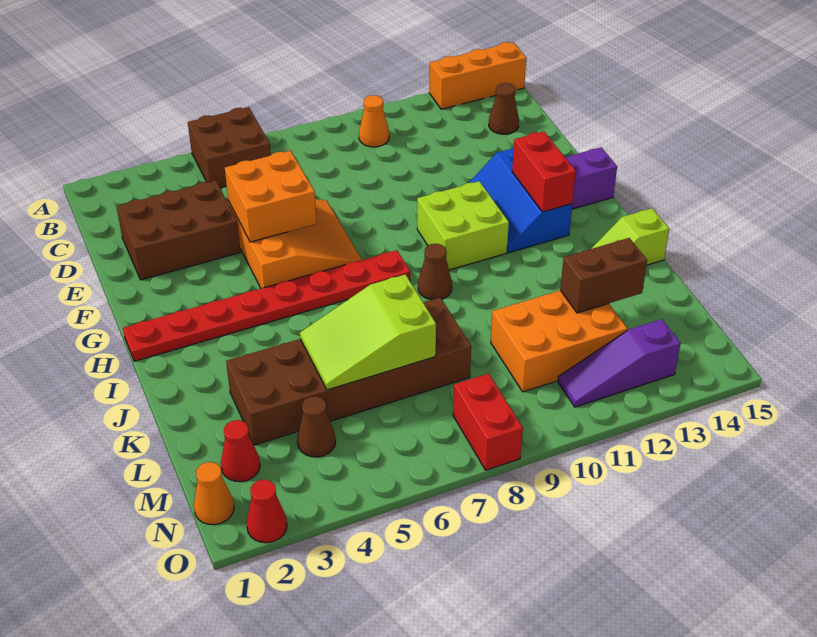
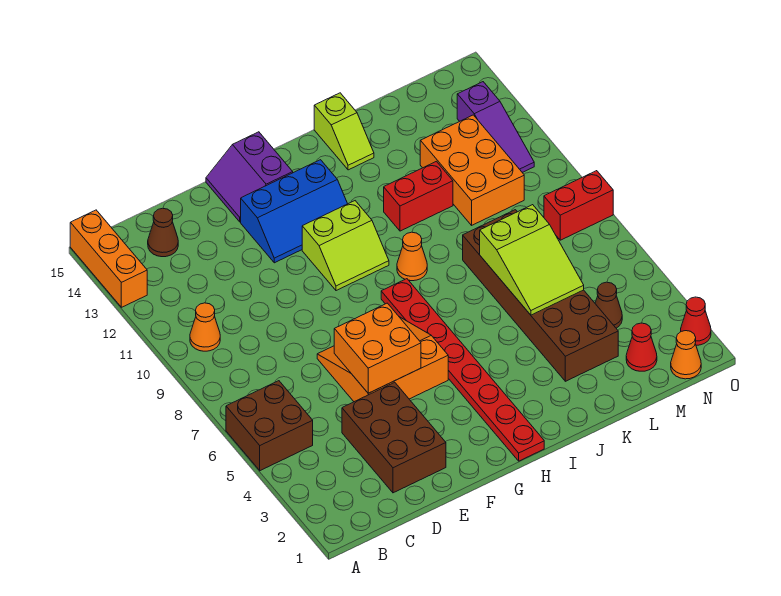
lime 2x2 brick [417,181,509,270] -> lime 2x2 slope [302,201,389,291]
red 1x2 brick [512,131,576,212] -> red 1x2 brick moved to [384,161,453,231]
brown 1x1 cone [418,244,452,300] -> orange 1x1 cone [397,232,427,281]
brown 1x2 brick [560,238,647,313] -> none

